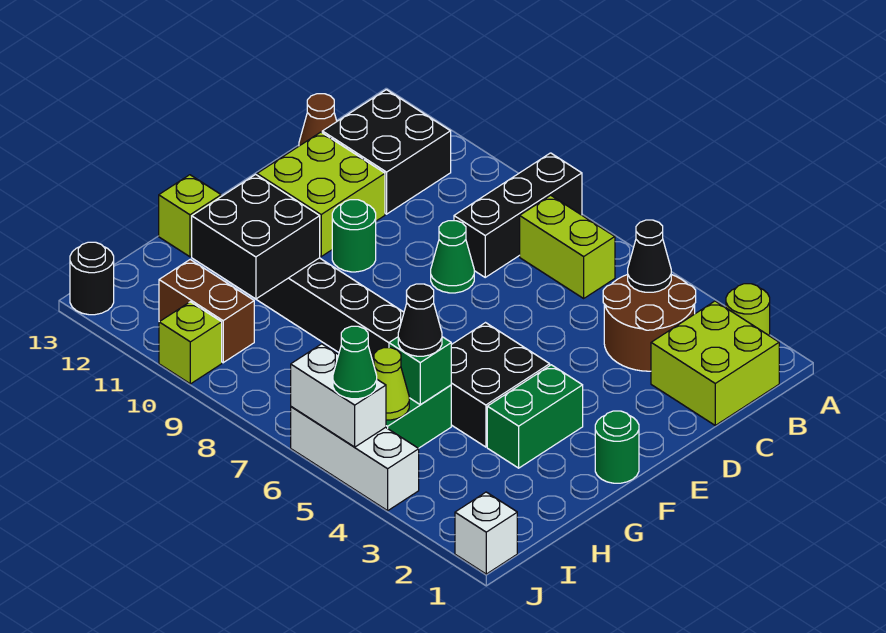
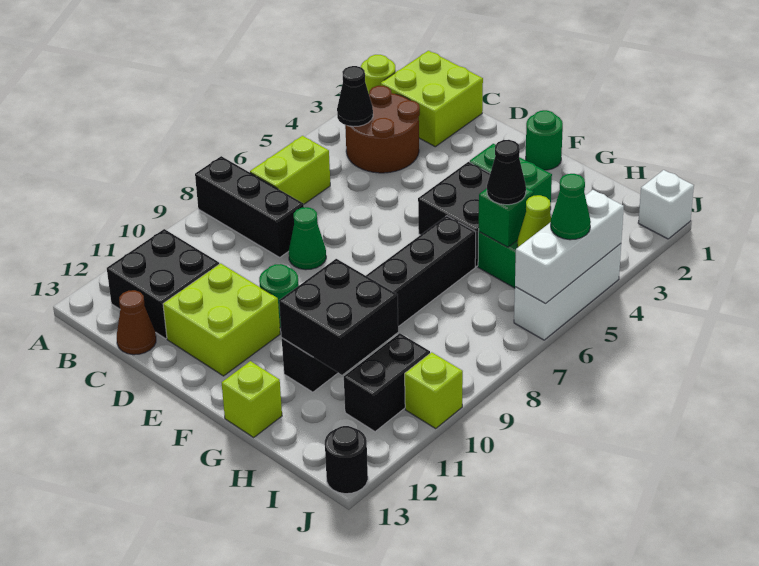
brown 1x2 brick [159,260,254,363] -> black 1x2 brick [344,333,430,432]
white 1x2 brick [291,344,386,447] -> white 1x3 brick [515,190,624,303]

